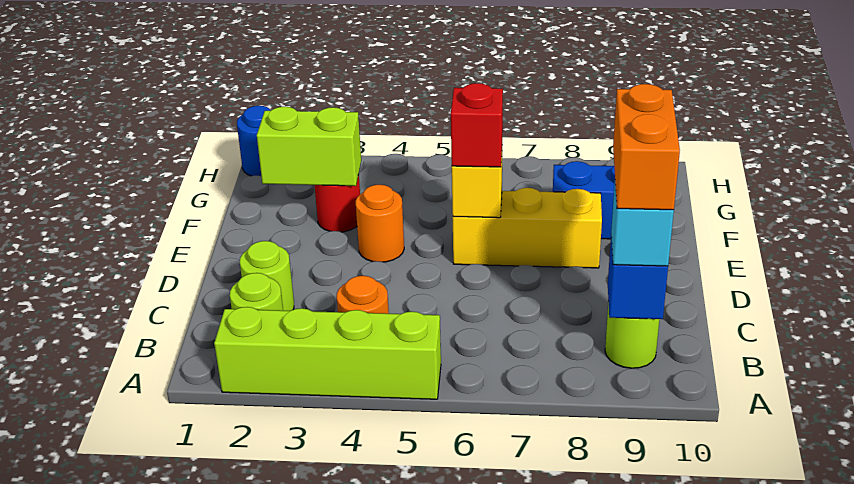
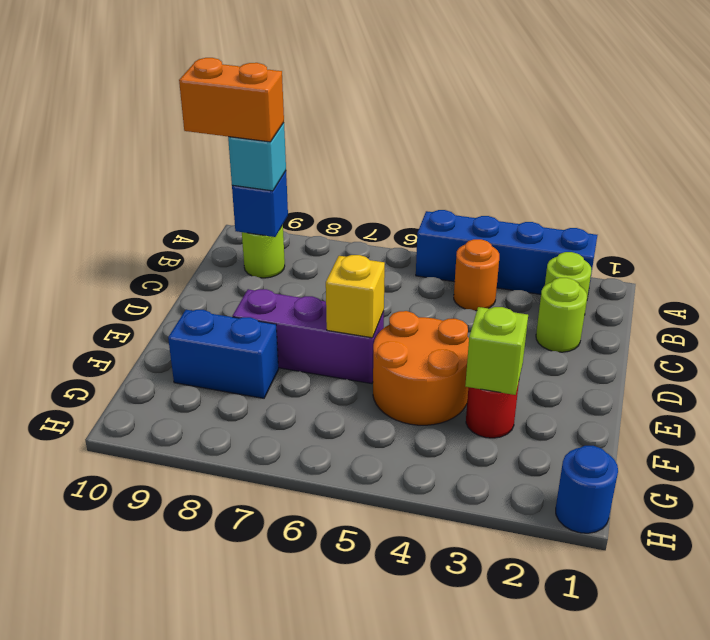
lime 1x4 brick [214,307,441,399] -> blue 1x4 brick [416,210,597,294]
orange 1x2 brick [613,84,680,210] -> orange 1x2 brick turned to [179,58,284,142]
orange 1x1 round brick [355,185,404,262] -> orange 2x2 round brick [373,311,469,425]
yellow 1x3 brick [453,188,602,268] -> purple 1x3 brick [233,289,384,384]
red 1x1 brick [451,83,503,167] -> none
lime 1x2 brick [257,107,361,186] -> lime 1x1 brick [465,307,528,395]

